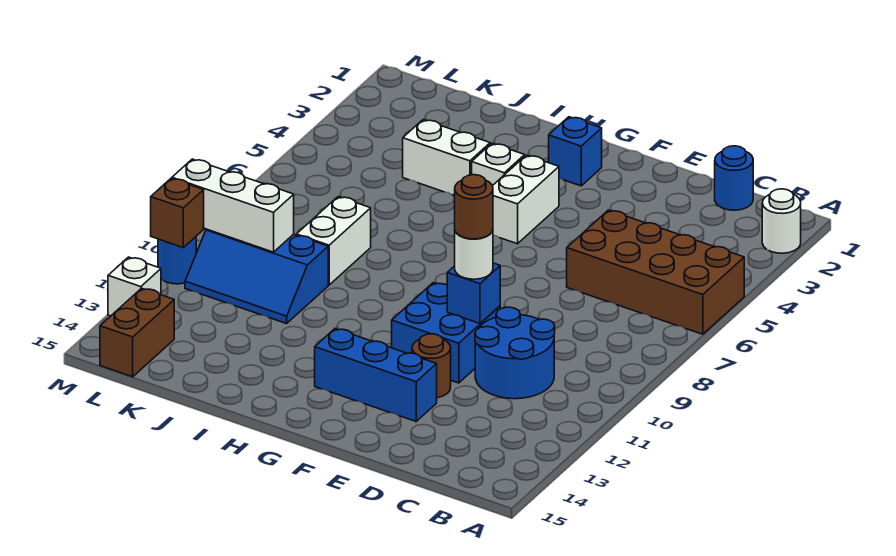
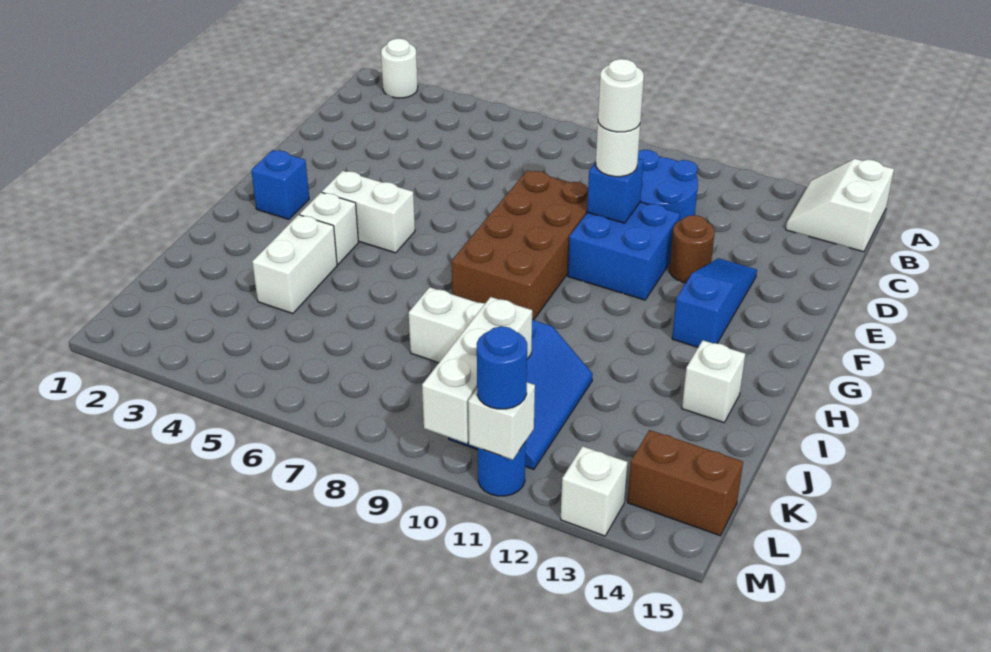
brown 2x4 brick [567,210,744,334] -> brown 2x4 brick moved to [452,170,588,320]
none -> white 2x2 slope [786,159,894,252]
blue 1x1 round brick [715,146,753,210] -> blue 1x1 round brick moved to [477,326,527,409]
brown 1x1 round brick [455,175,493,239] -> white 1x1 round brick [598,59,644,132]
blue 1x3 brick [315,329,437,421] -> blue 1x3 slope [672,258,757,347]
none -> white 1x1 brick [682,340,745,423]
brown 1x1 brick [151,179,204,247] -> white 1x1 brick [468,382,535,460]

